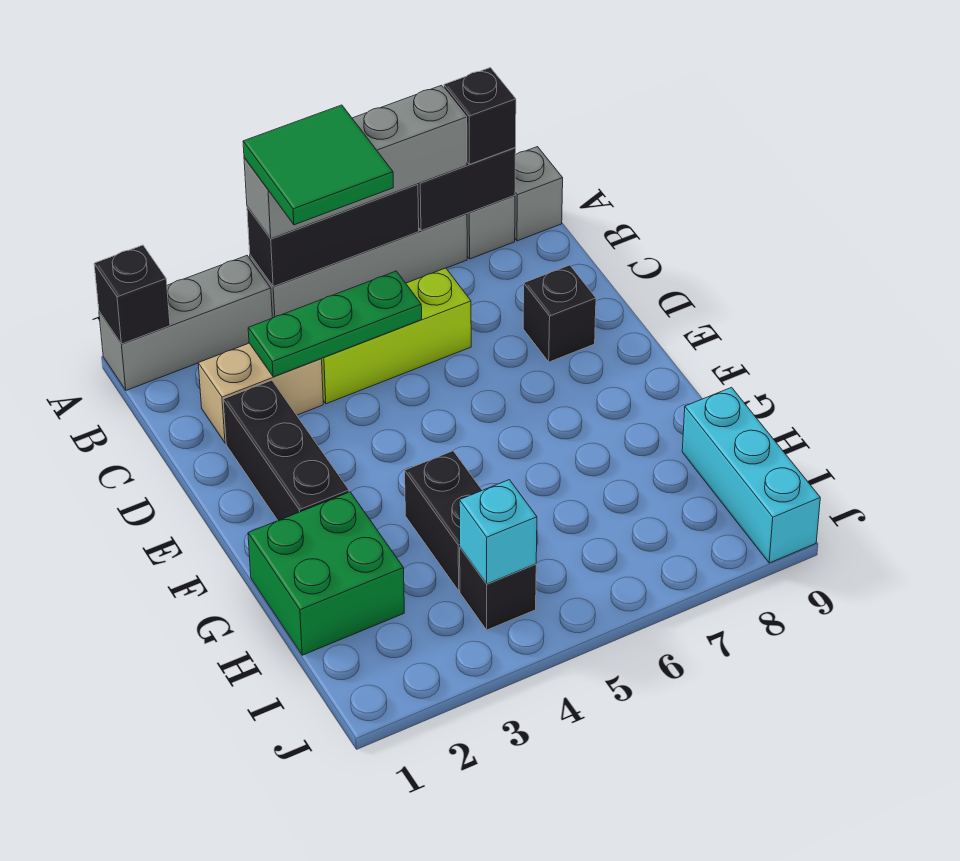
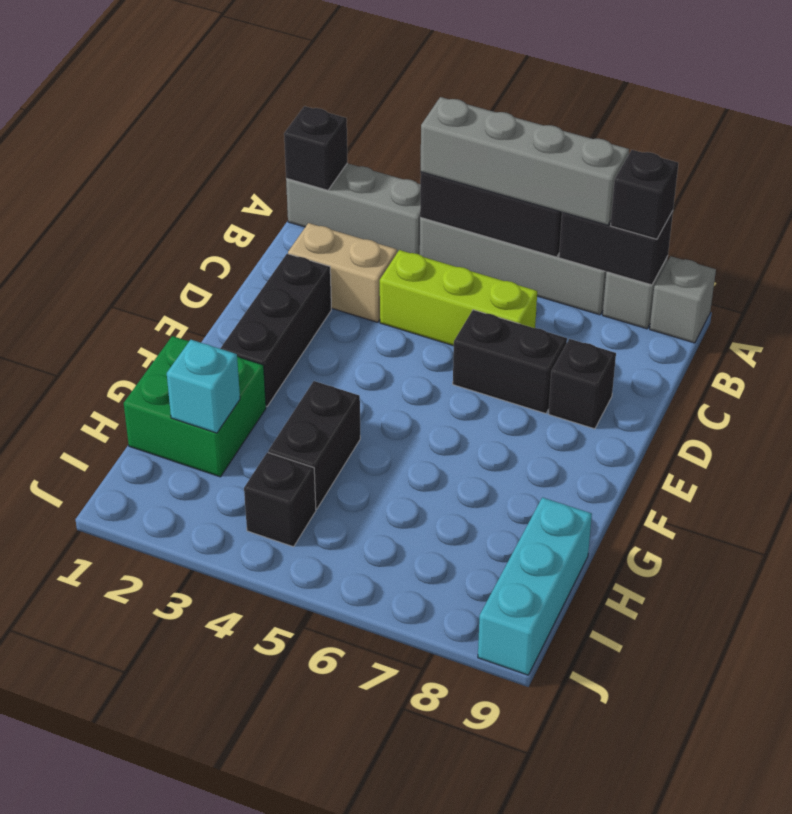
green 2x2 tile [243,105,393,225] -> none
green 1x3 plate [248,271,422,377] -> none
none -> black 1x2 brick [453,310,567,414]
cyan 1x1 brick [459,480,537,584] -> cyan 1x1 brick moved to [167,340,240,433]

